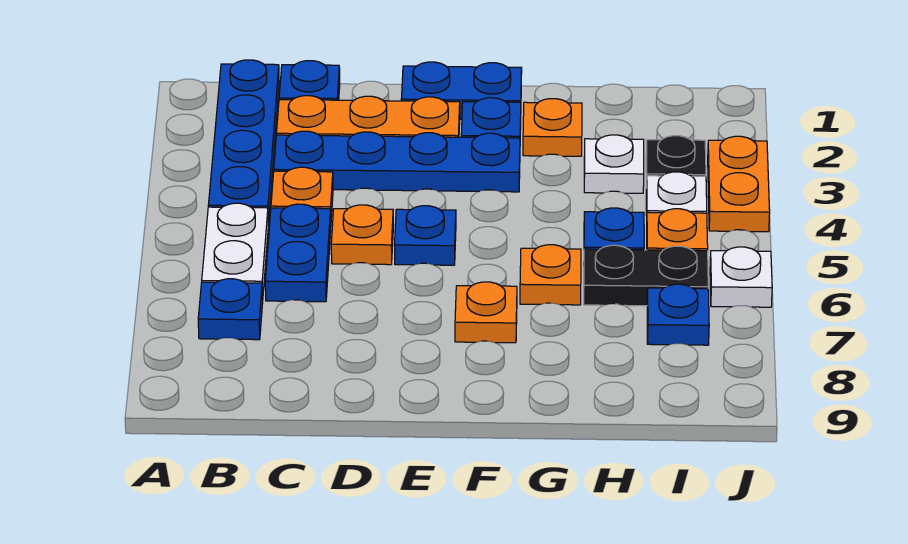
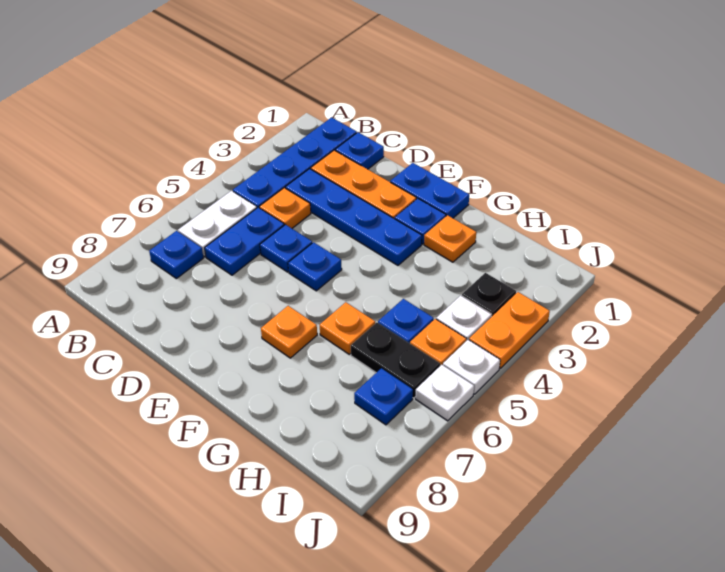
orange 1x1 plate [331,205,393,265] -> blue 1x1 plate [260,224,312,272]
white 1x1 plate [584,135,644,193] -> white 1x1 plate moved to [443,340,500,394]

